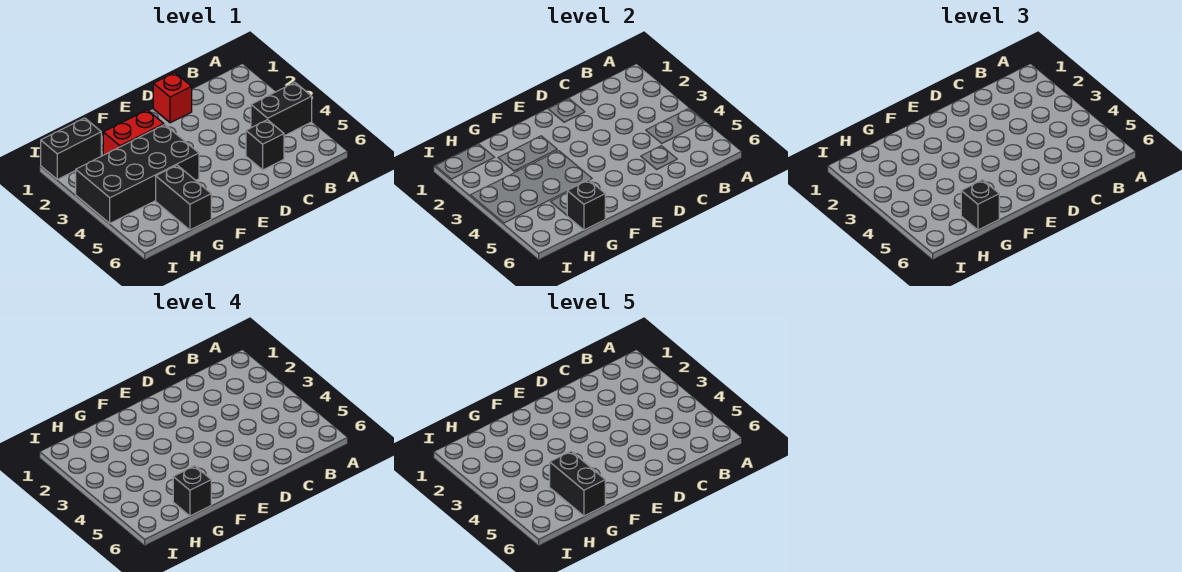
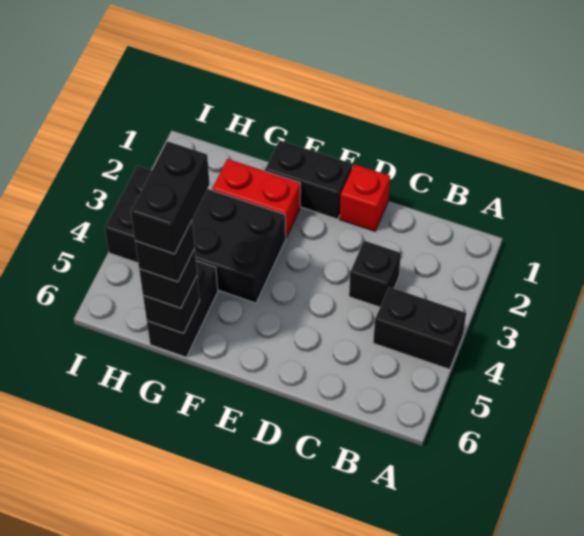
black 1x1 brick [246,120,284,170] -> black 1x1 brick moved to [349,241,401,307]
black 1x2 brick [41,118,101,179] -> black 1x2 brick moved to [265,140,352,219]

